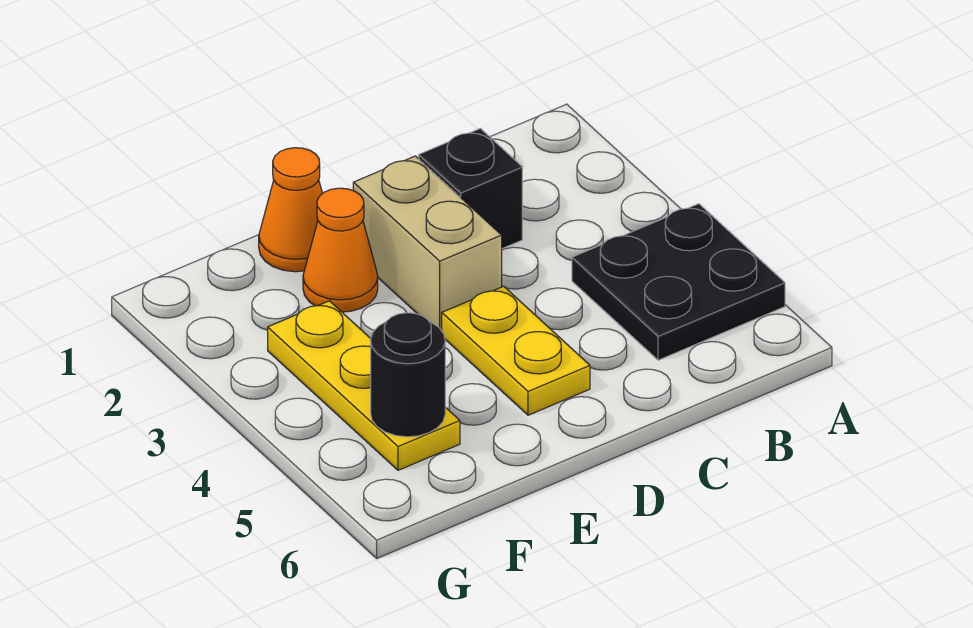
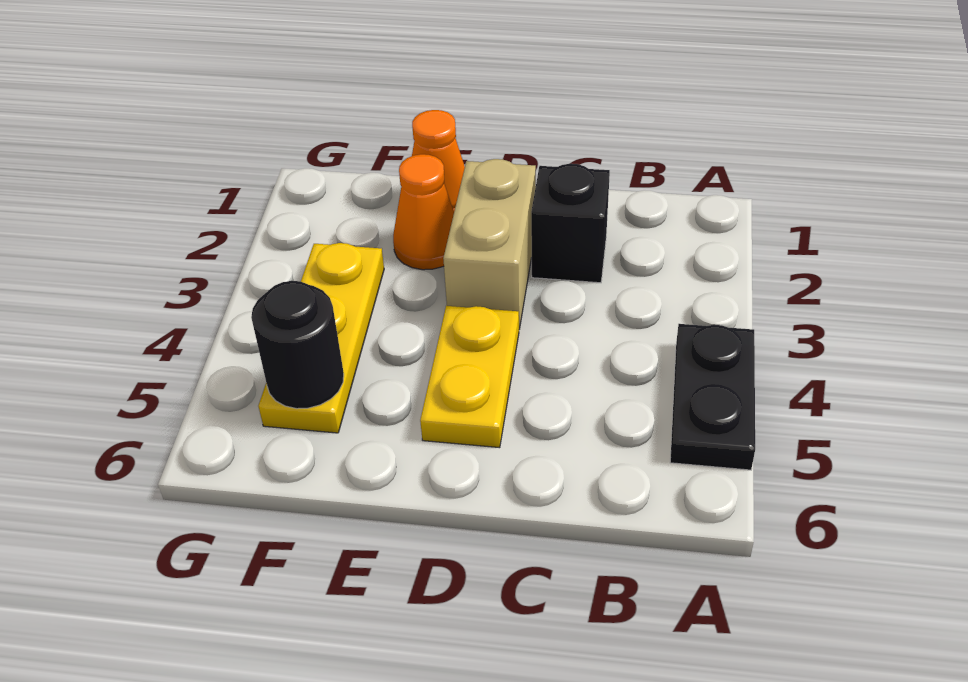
black 2x2 plate [572,204,785,360] -> black 1x2 plate [670,324,755,470]

